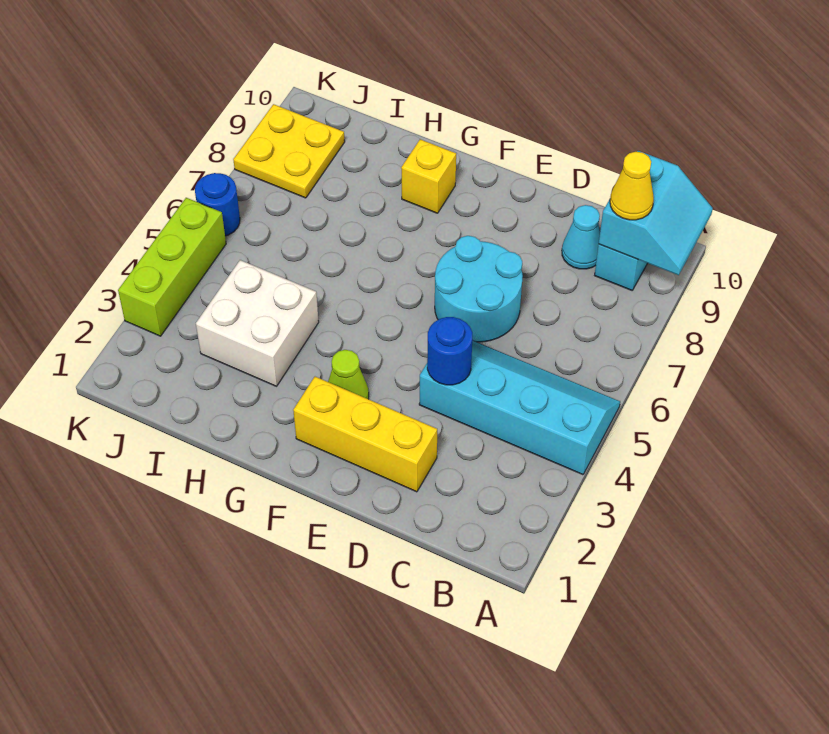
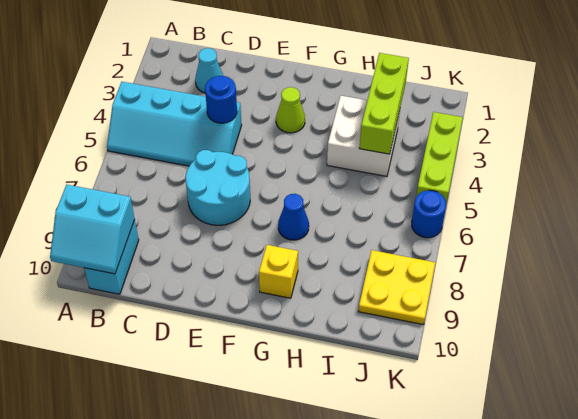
cyan 2x2 slope [599,151,713,275] -> cyan 2x2 slope turned to [50,185,135,274]
yellow 1x1 cone [610,152,654,220] -> none
cyan 1x1 cone [562,205,600,269] -> cyan 1x1 cone moved to [195,48,223,93]
yellow 1x3 brick [293,377,437,492] -> none
none -> blue 1x1 cone [278,194,309,240]
none -> lime 1x3 brick [360,53,409,154]

